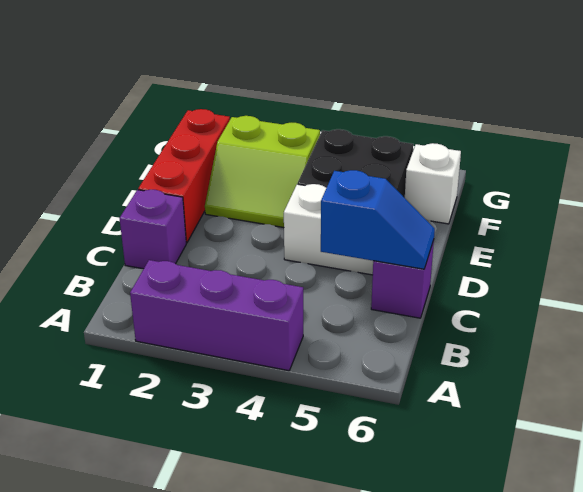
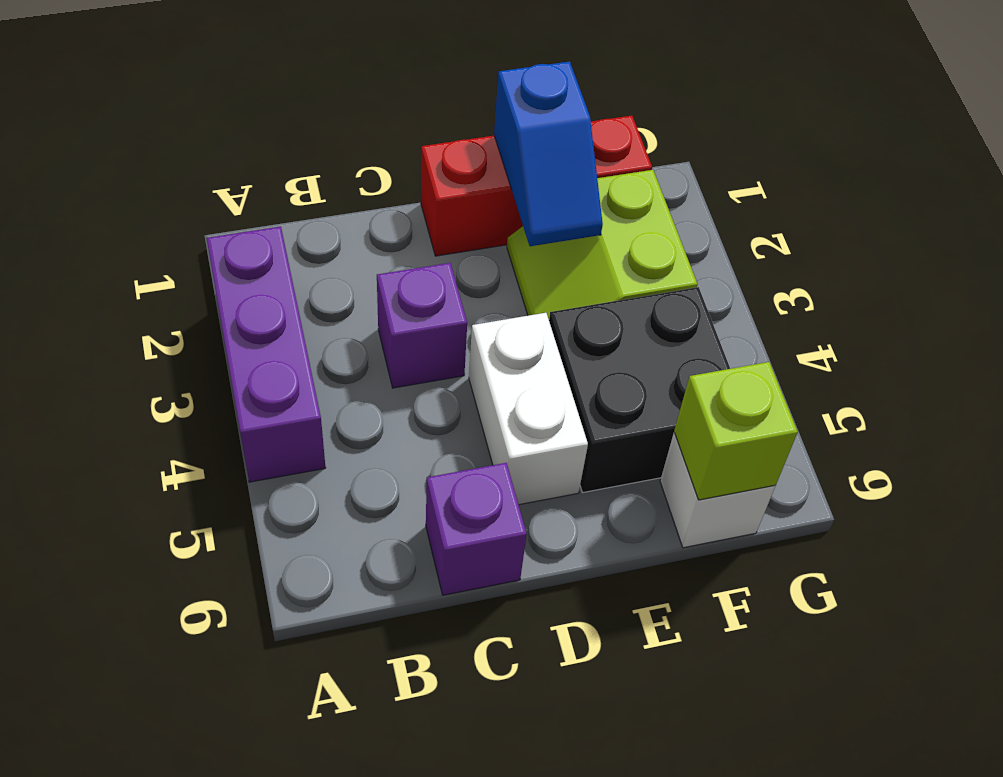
purple 1x1 brick [120,190,186,269] -> purple 1x1 brick moved to [377,263,467,388]
blue 1x2 slope [321,170,435,269] -> blue 1x2 slope moved to [494,61,603,246]
none -> lime 1x1 brick [674,362,798,500]

